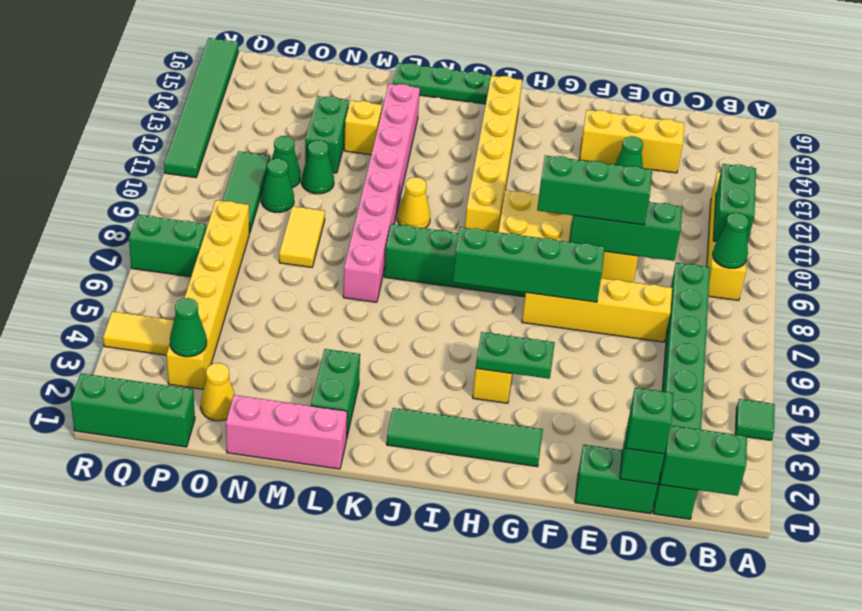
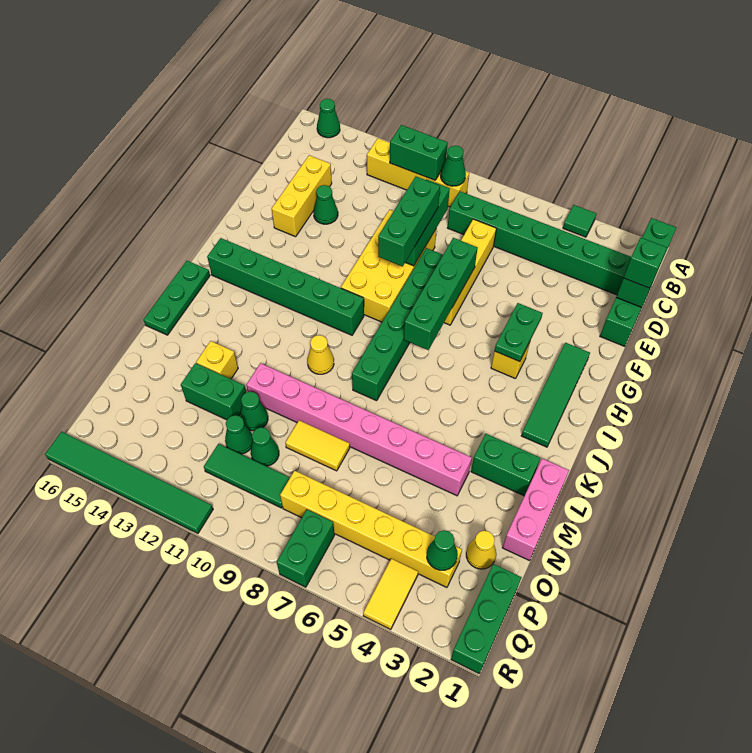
none -> green 1x1 cone [317,99,340,138]
yellow 1x6 brick [465,76,522,232] -> green 1x6 brick [207,238,364,335]
pink 1x8 brick [343,84,420,302] -> pink 1x8 brick moved to [246,363,472,496]

